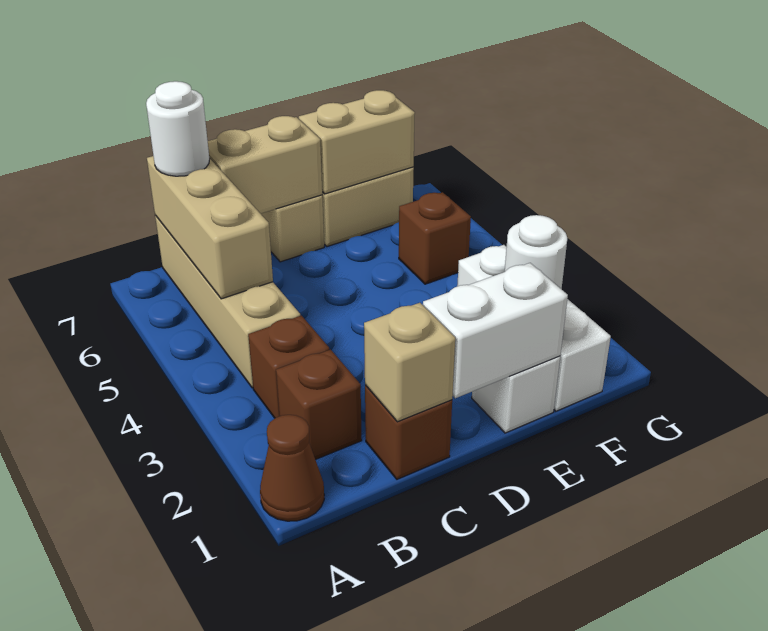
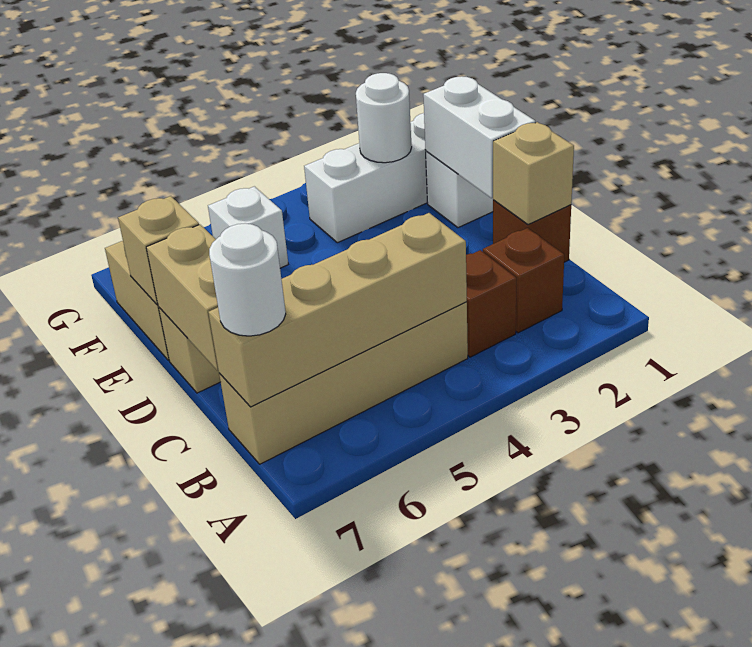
brown 1x1 cone [260,415,324,521] -> none
tan 1x3 brick [147,156,273,299] -> tan 1x4 brick [208,213,467,407]
tan 1x2 brick [299,90,415,194] -> tan 1x1 brick [118,196,199,305]
brown 1x1 brick [399,192,471,284] -> white 1x1 brick [208,186,288,268]

